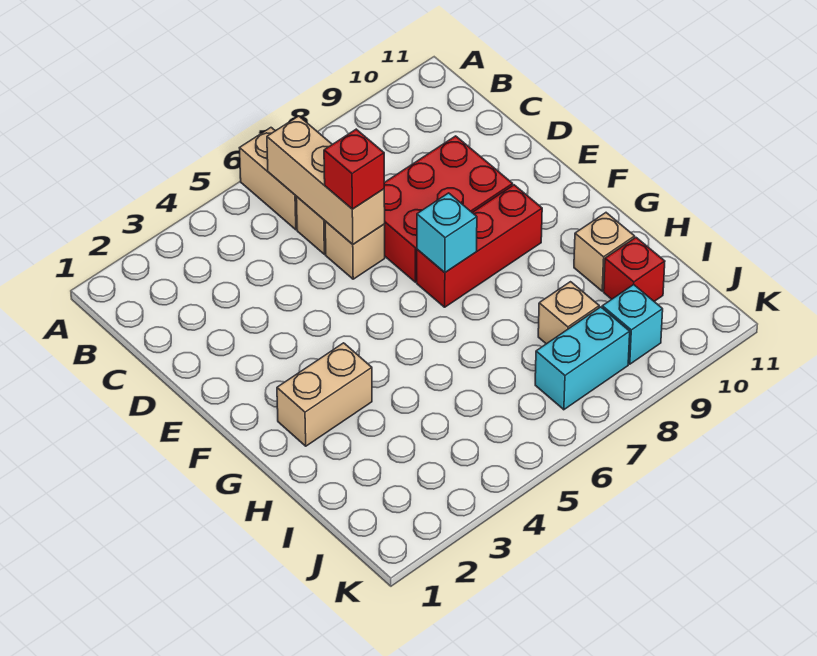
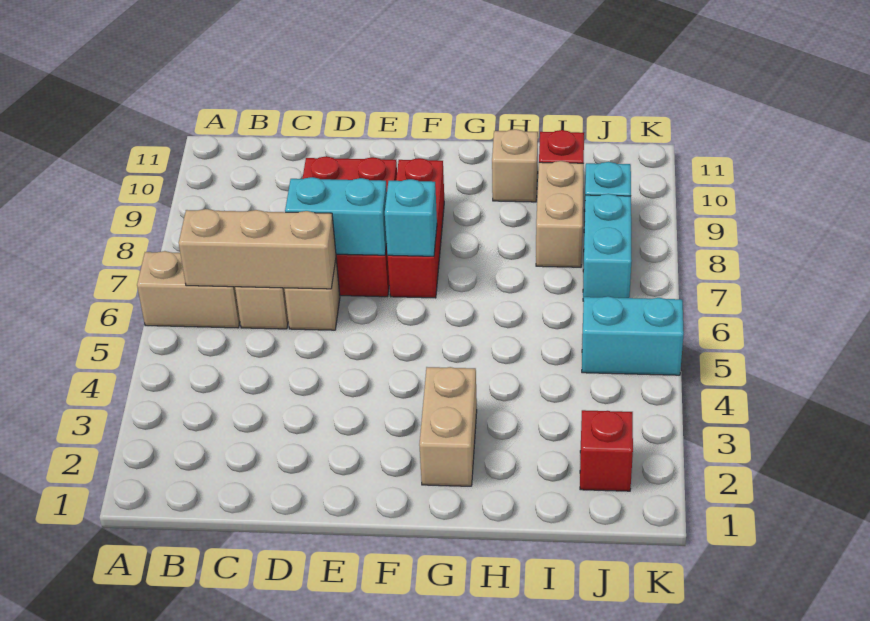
red 1x1 brick [324,129,384,209] -> red 1x1 brick moved to [580,410,633,491]
none -> cyan 1x2 brick [285,177,387,255]
tan 1x1 brick [538,282,599,344] -> tan 1x2 brick [536,161,584,267]
none -> cyan 1x2 brick [582,296,684,375]

